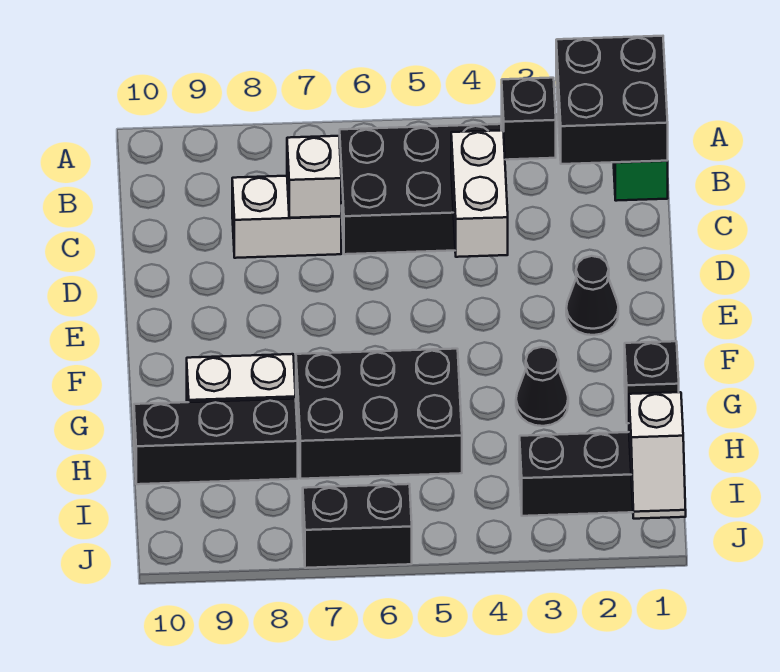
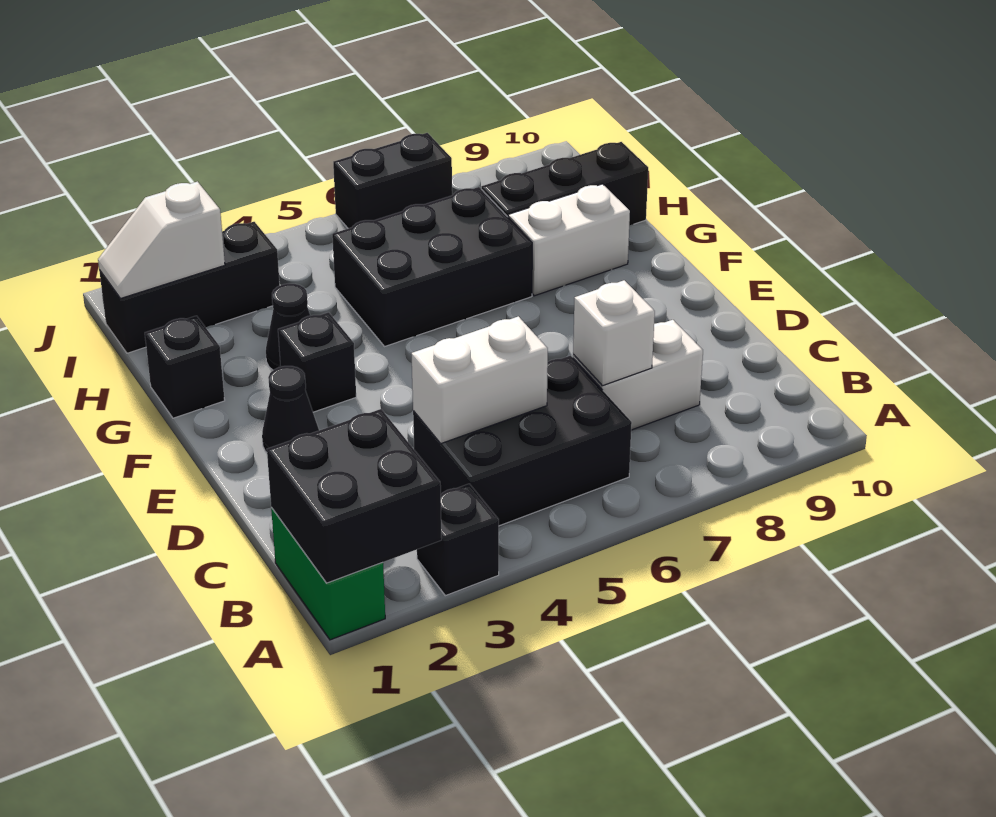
white 1x2 brick [451,130,508,257] -> white 1x2 brick turned to [411,316,548,444]
none -> black 1x1 brick [278,312,356,412]
white 1x2 slope [629,392,686,519] -> white 1x2 slope turned to [98,182,225,298]

